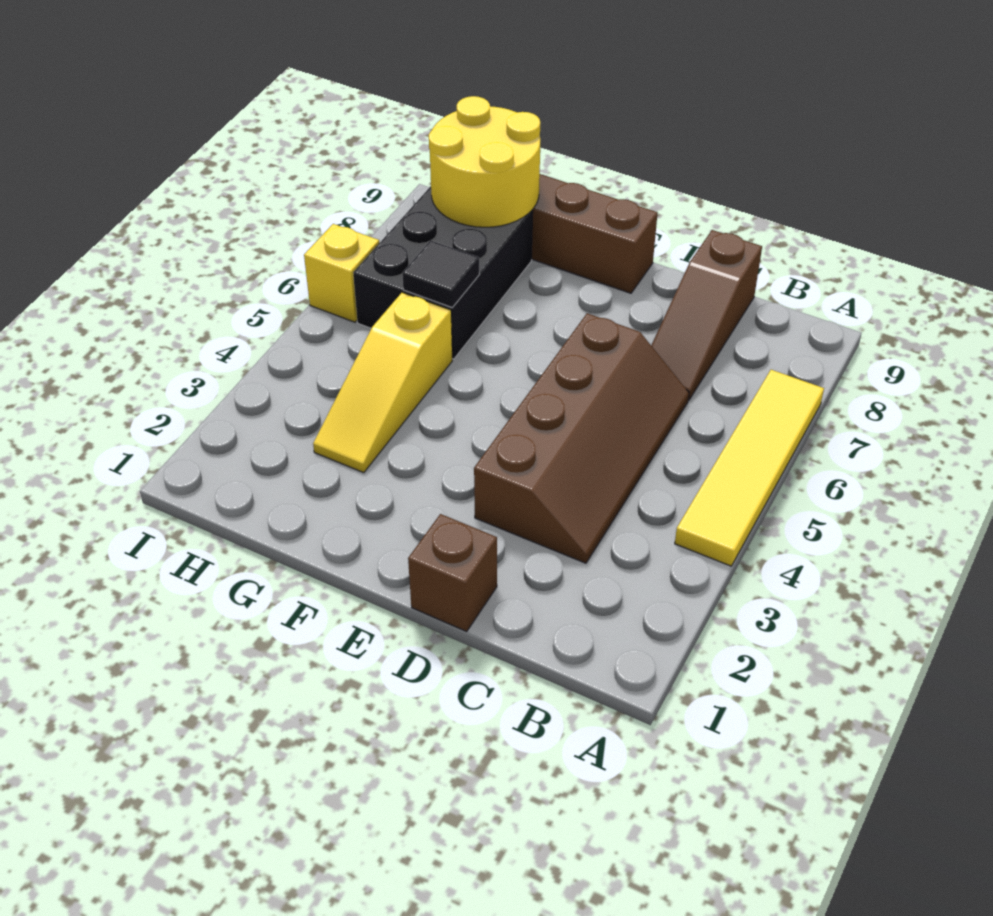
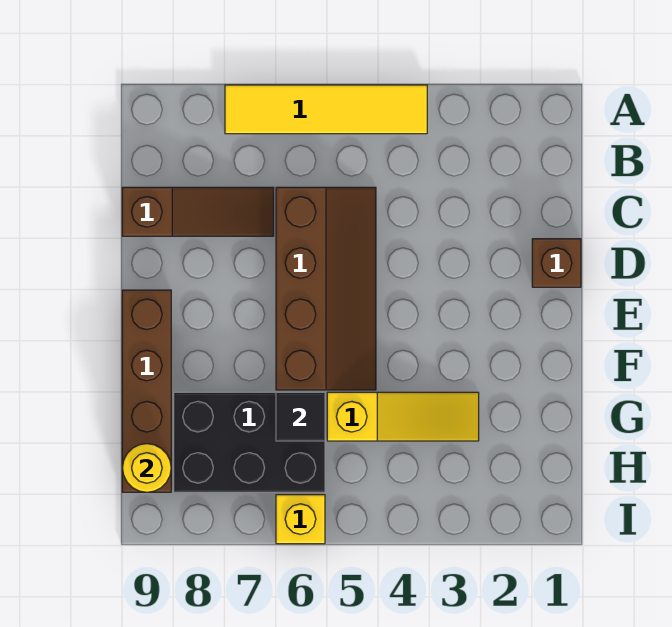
brown 2x4 slope [474,313,689,563] -> brown 2x4 slope turned to [276,187,376,390]
yellow 2x2 round brick [429,96,540,227] -> yellow 1x1 round brick [122,444,171,492]

